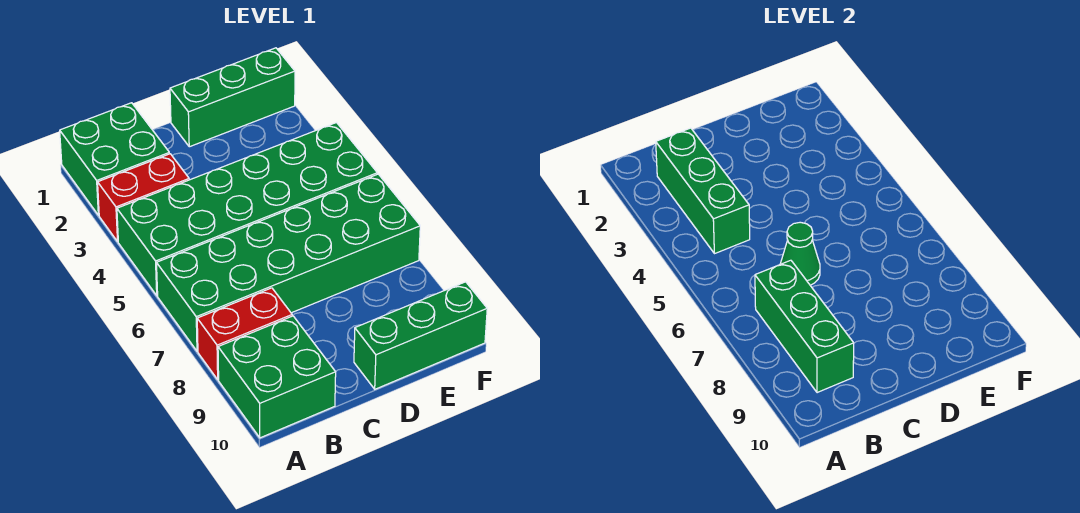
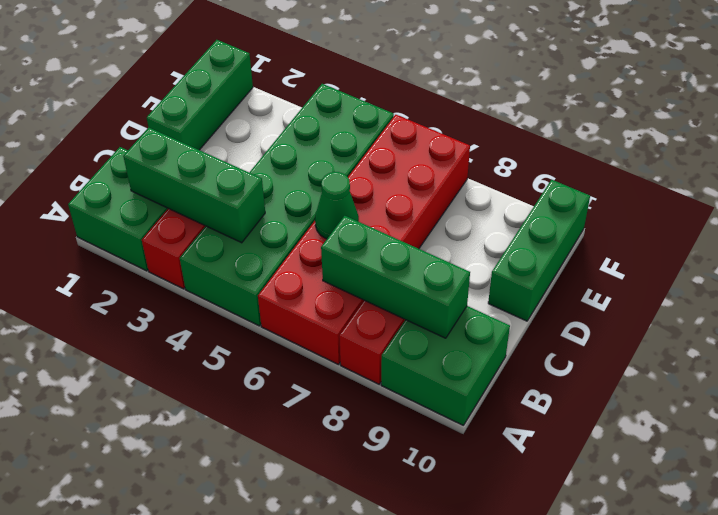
green 2x6 brick [157,174,420,351] -> red 2x6 brick [258,115,470,365]

